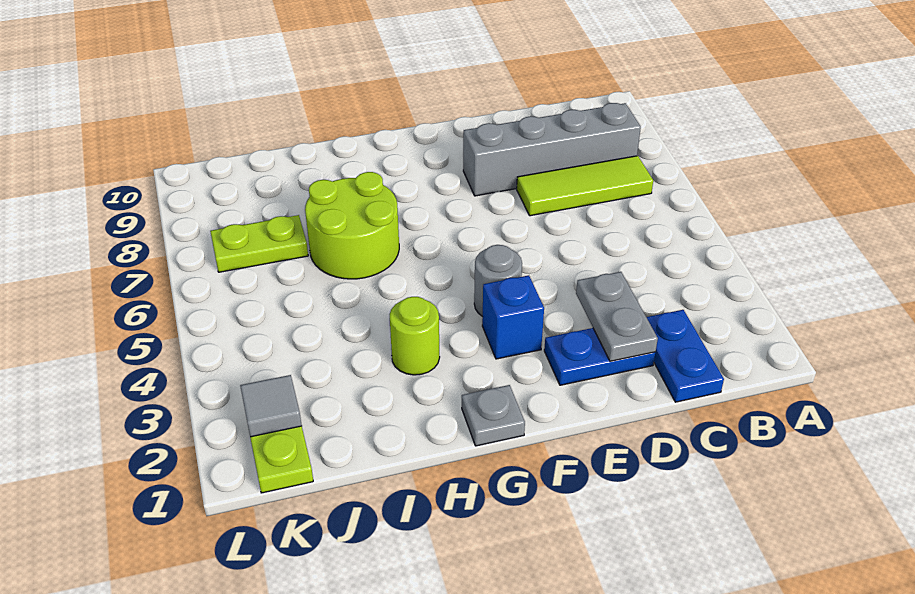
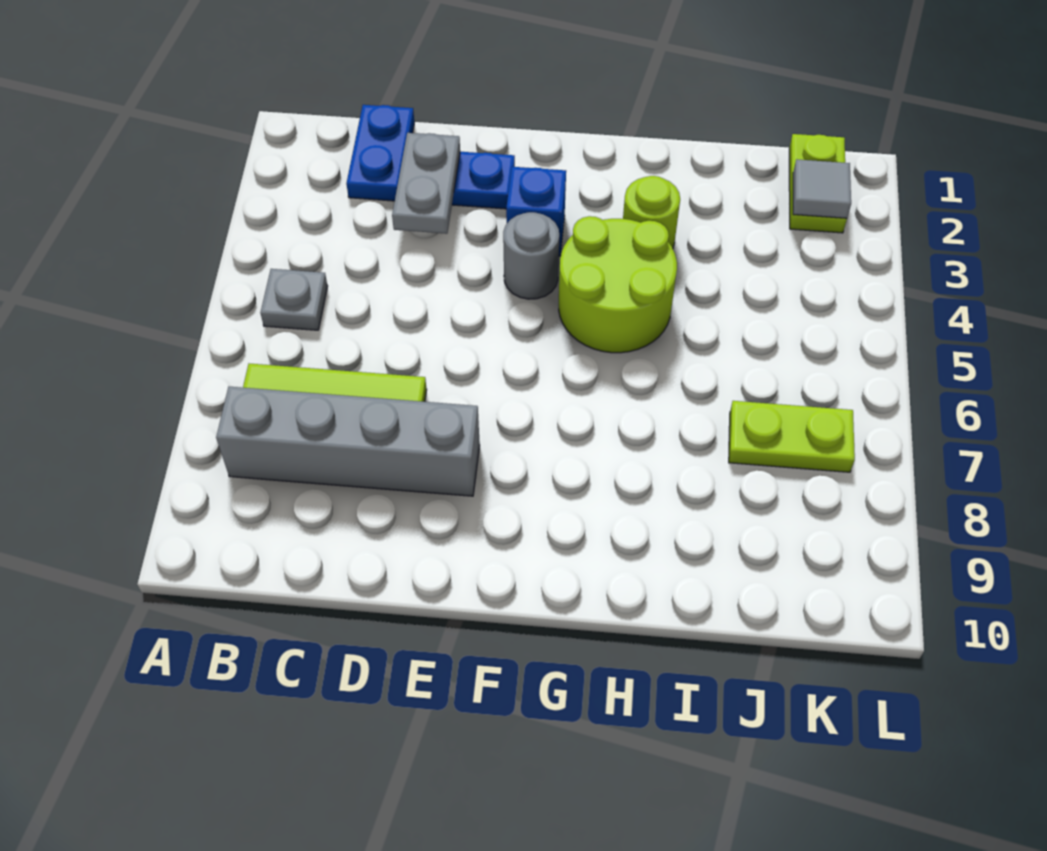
grey 1x1 plate [462,385,525,446] -> grey 1x1 plate moved to [260,269,328,330]
lime 2x2 round brick [305,172,399,279] -> lime 2x2 round brick moved to [559,216,677,353]

